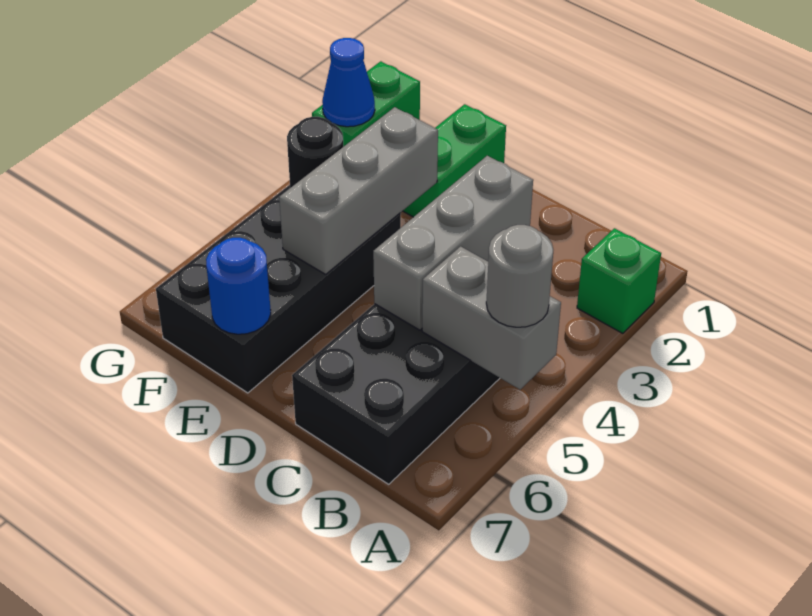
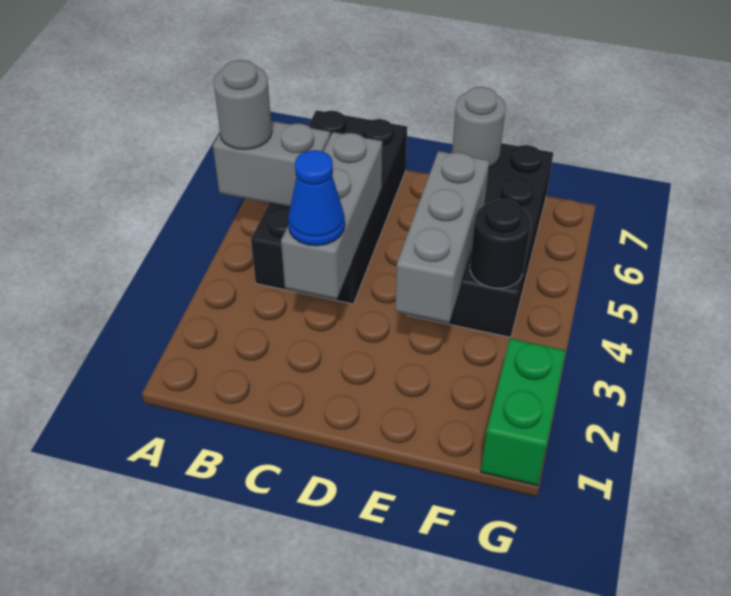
green 1x1 brick [577,228,661,333] -> none
green 1x2 brick [403,104,506,217] -> none
blue 1x1 round brick [206,238,271,334] -> grey 1x1 round brick [452,87,506,167]
blue 1x1 cone [322,38,375,127] -> blue 1x1 cone moved to [288,150,345,246]

